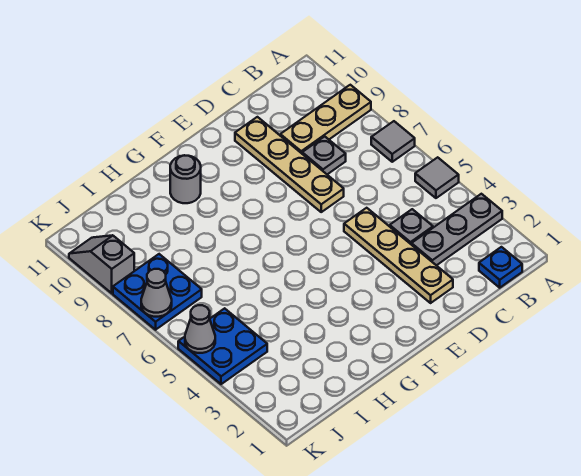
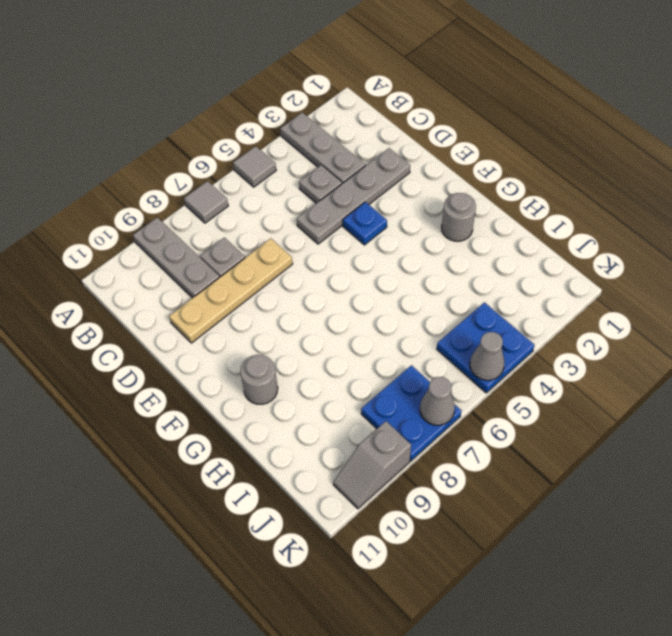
tan 1x3 plate [280,85,371,153] -> grey 1x3 plate [133,217,219,298]
blue 1x1 plate [479,247,522,288] -> blue 1x1 plate moved to [343,202,387,245]
tan 1x4 plate [344,208,453,303] -> grey 1x4 plate [297,148,410,244]
none -> grey 1x1 round brick [442,193,476,241]

